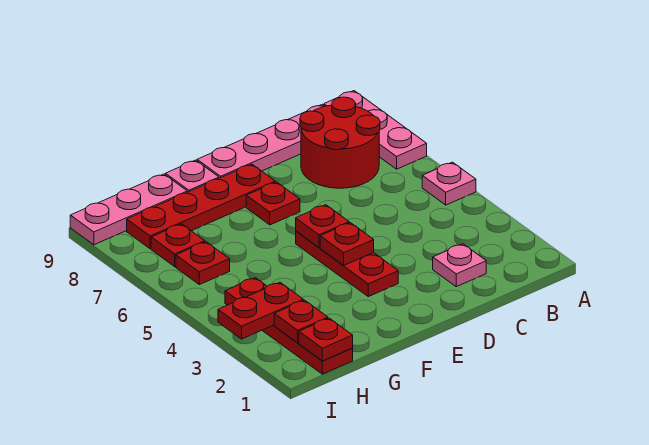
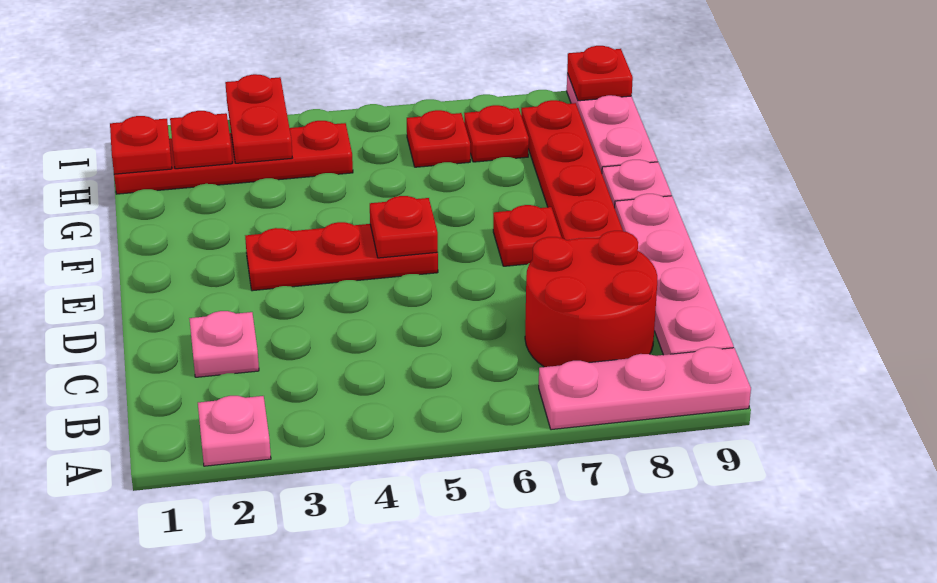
pink 1x1 plate [422,162,476,205] -> pink 1x1 plate moved to [198,396,271,466]
red 1x1 plate [320,223,374,266] -> red 1x1 plate moved to [567,46,633,101]

